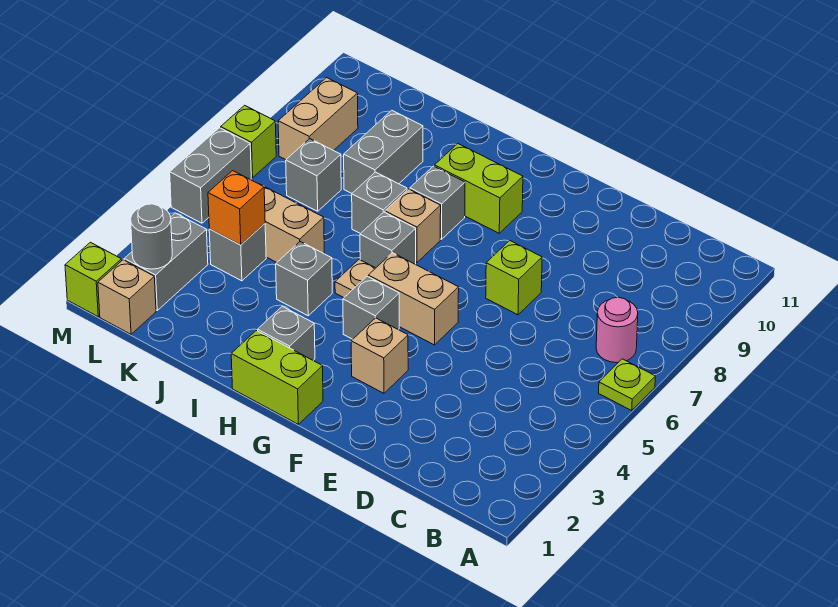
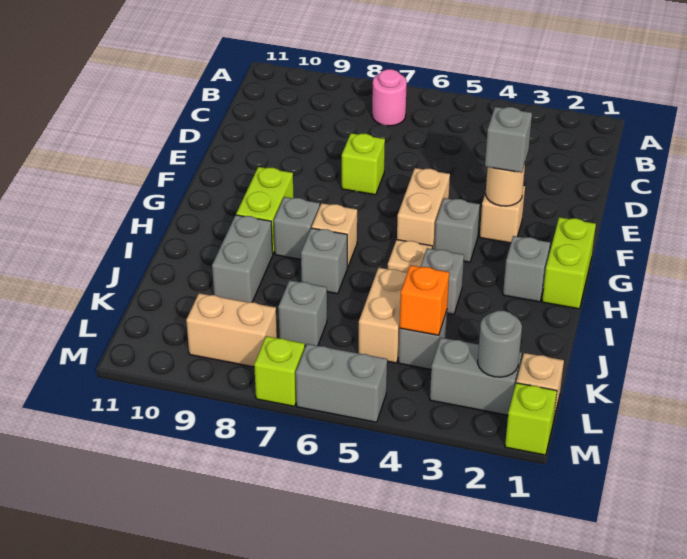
lime 1x1 plate [599,359,655,411] -> none
none -> tan 1x1 round brick [486,164,525,206]
grey 1x1 brick [360,212,416,268] -> grey 1x1 brick moved to [485,107,532,173]
grey 1x2 brick [344,110,423,193] -> grey 1x2 brick turned to [212,215,273,302]

